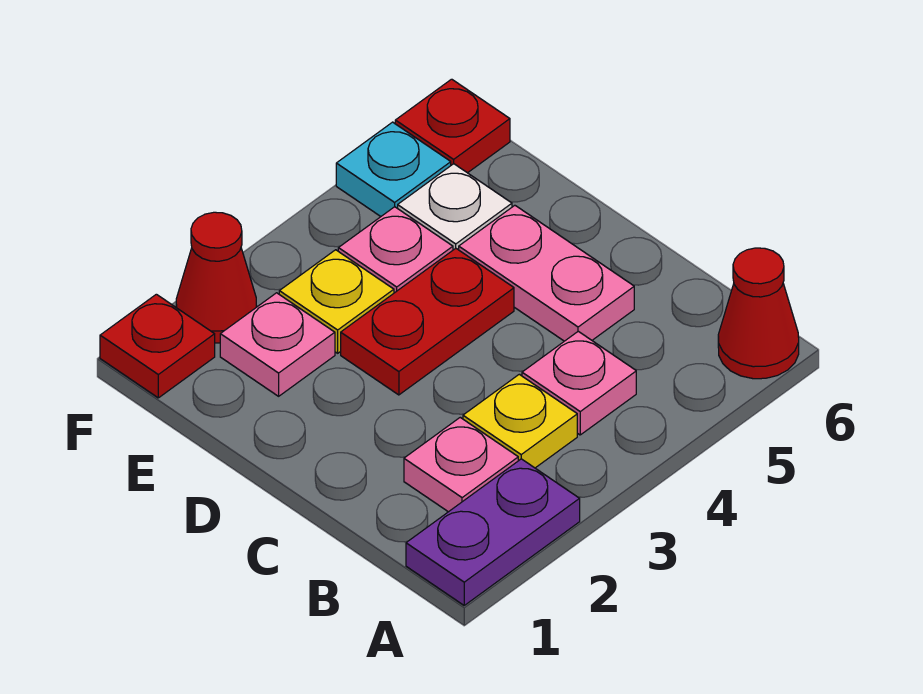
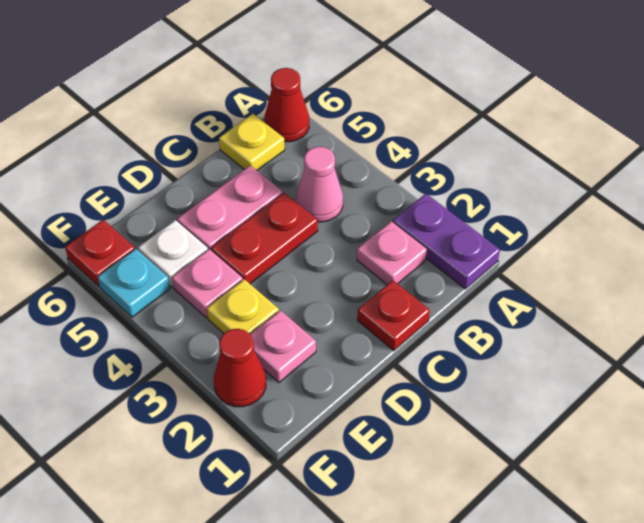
yellow 1x1 plate [463,374,577,468] -> yellow 1x1 plate moved to [219,114,285,170]
pink 1x1 plate [522,331,636,435] -> pink 1x1 cone [296,147,343,222]
red 1x2 plate [341,248,514,395] -> red 1x2 plate turned to [211,193,318,284]
red 1x1 plate [100,294,215,398] -> red 1x1 plate moved to [357,280,430,351]

